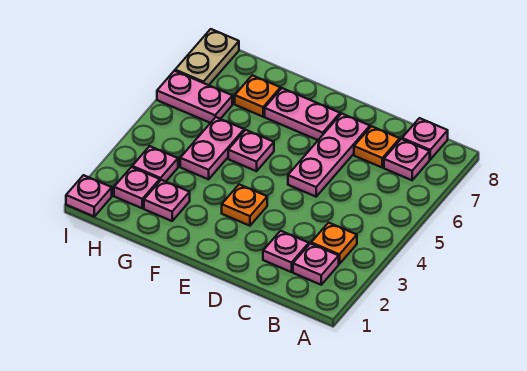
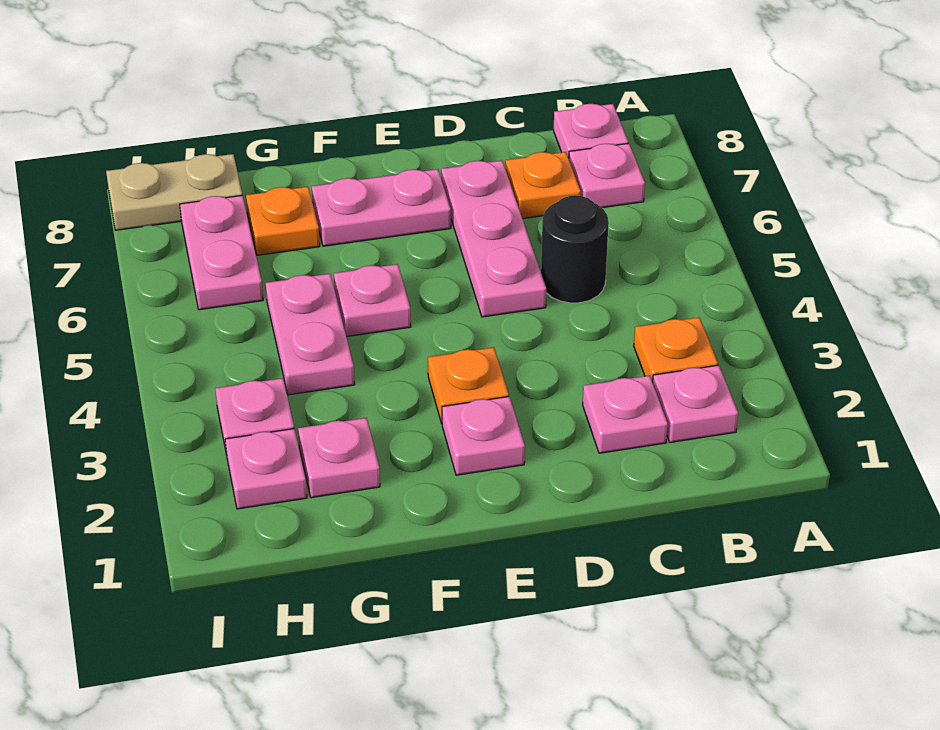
none -> black 1x1 round brick [541,195,609,303]
pink 1x2 plate [157,71,232,123] -> pink 1x2 plate turned to [180,195,263,310]
pink 1x1 plate [66,175,112,216] -> pink 1x1 plate moved to [442,397,525,475]
tan 1x2 plate [175,29,239,85] -> tan 1x2 plate turned to [106,154,242,230]

